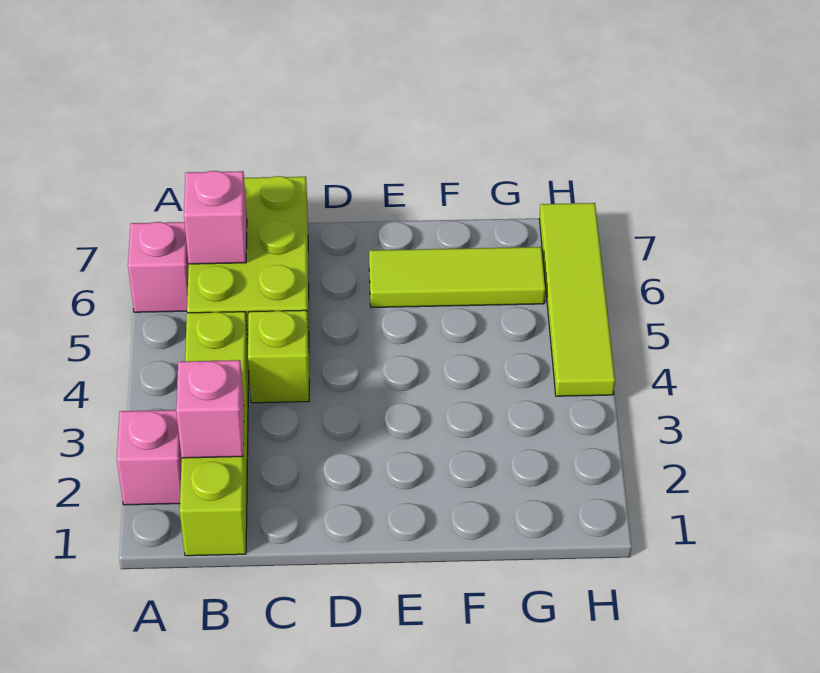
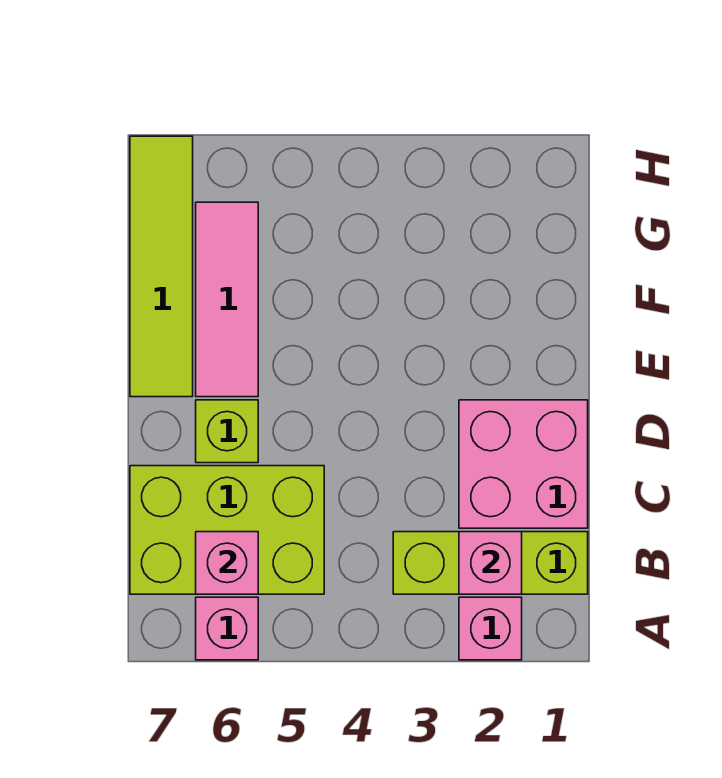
lime 1x4 brick [180,312,249,556] -> lime 1x3 brick [393,532,588,594]
none -> pink 2x2 brick [459,400,588,528]
lime 1x1 brick [248,310,309,403] -> lime 1x1 brick moved to [196,400,258,463]
lime 1x3 tile [369,247,546,307] -> pink 1x3 tile [196,202,258,397]
lime 1x4 tile [539,203,615,396] -> lime 1x4 tile turned to [130,136,193,397]

